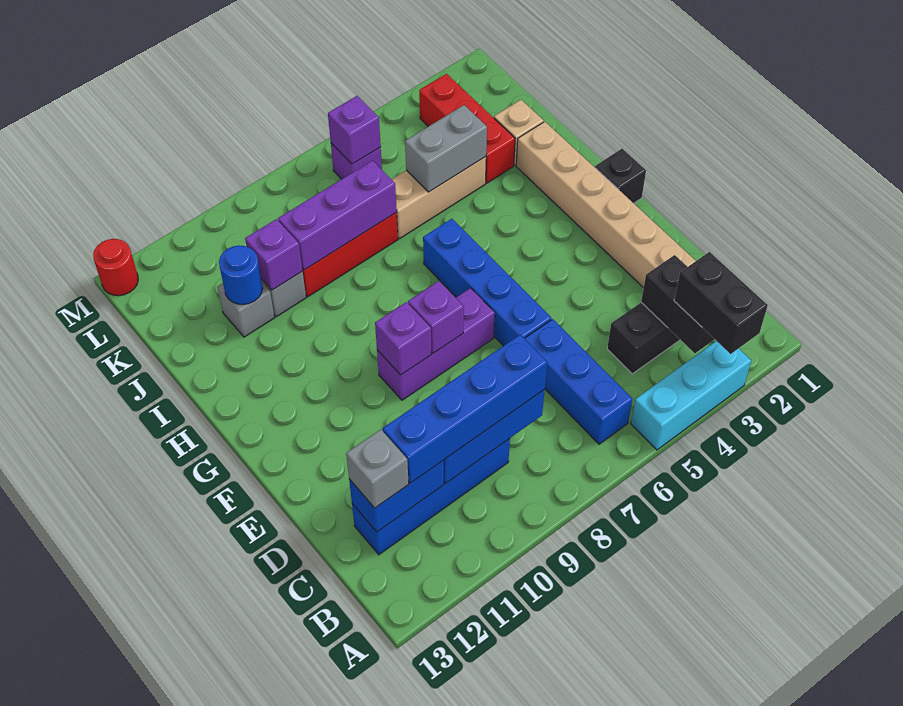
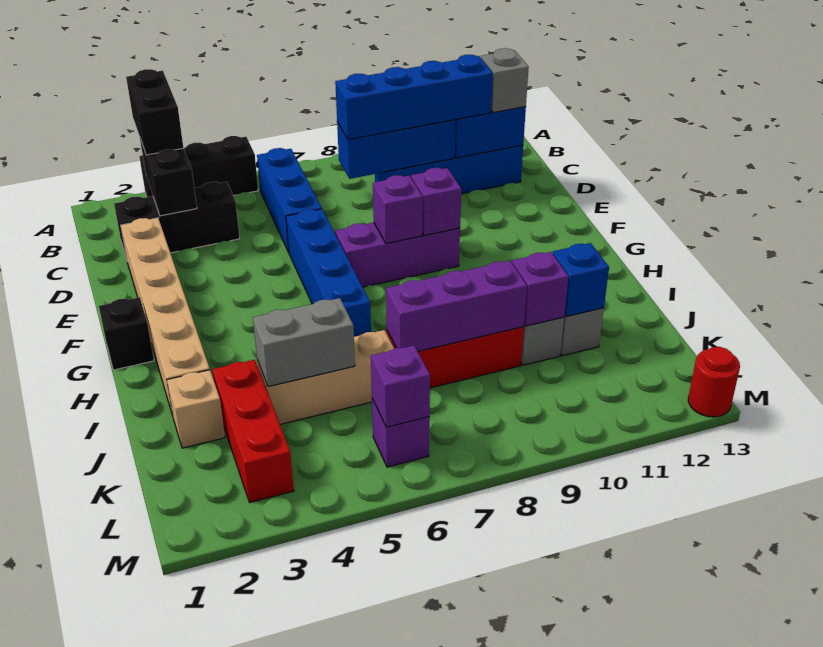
cyan 1x3 brick [631,341,751,450] -> black 1x3 brick [139,136,258,197]
blue 1x1 round brick [219,246,263,304] -> blue 1x1 brick [553,243,609,317]

